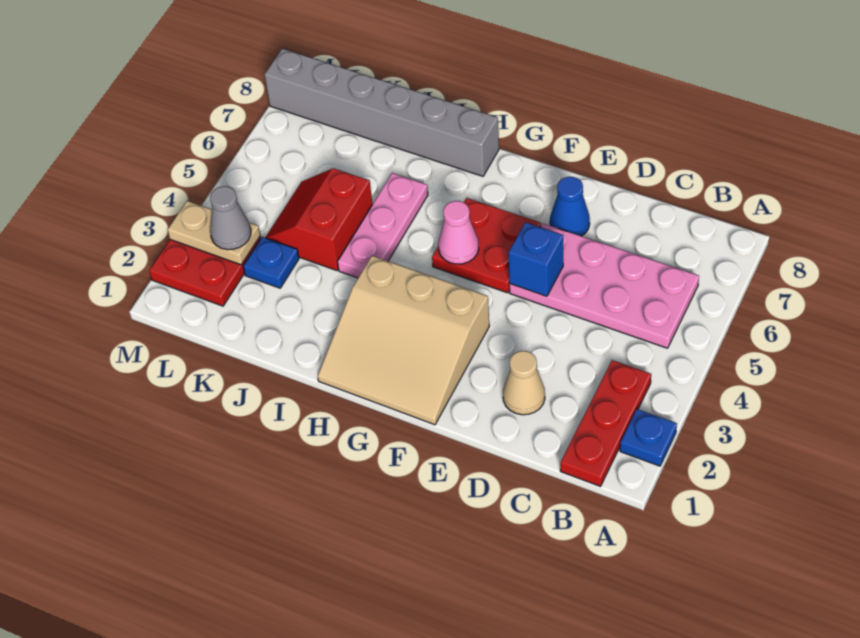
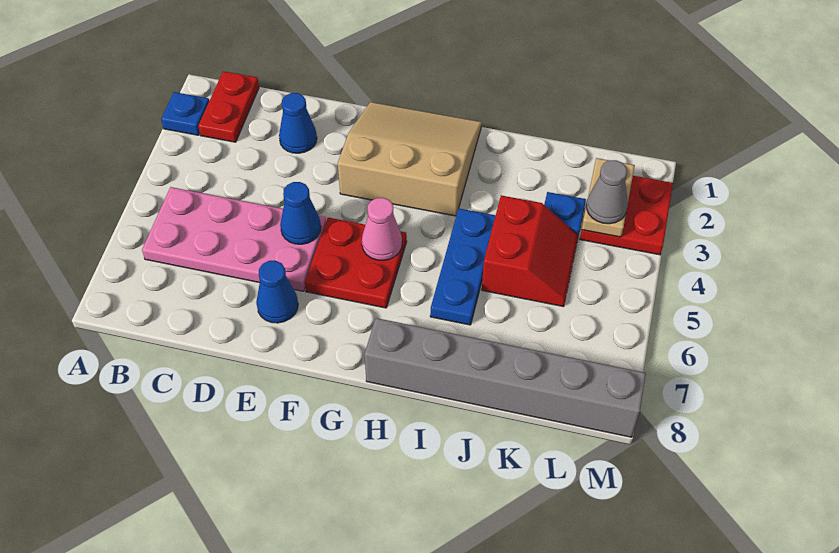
red 1x3 plate [560,360,651,486] -> red 1x2 plate [198,71,259,142]
tan 1x1 cone [503,351,545,415] -> blue 1x1 cone [279,93,317,153]
blue 1x1 brick [509,222,563,296] -> blue 1x1 cone [280,182,321,244]
pink 1x3 plate [338,173,428,278] -> blue 1x3 plate [430,208,496,325]
tan 1x2 plate [168,201,260,265] -> tan 1x2 plate turned to [582,158,635,237]

